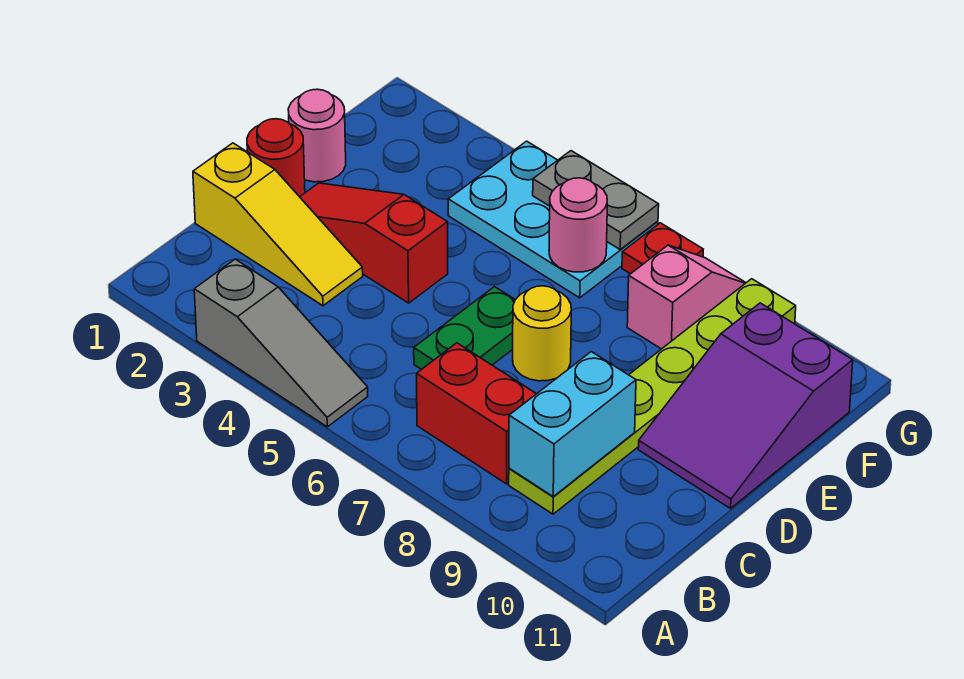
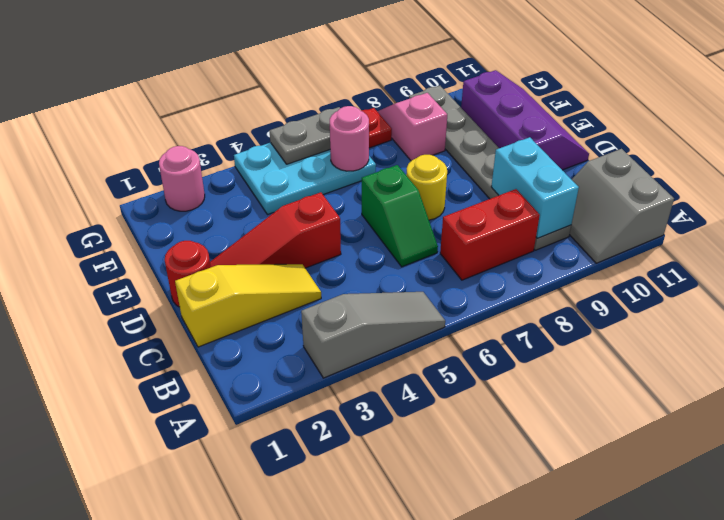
none -> grey 2x2 slope [569,149,674,263]
lime 1x6 plate [509,279,796,514] -> grey 1x6 plate [409,86,571,250]
green 1x2 plate [414,287,515,369] -> green 1x2 slope [362,165,438,267]
purple 2x3 slope [638,303,853,508] -> purple 2x3 slope turned to [461,70,589,170]
pink 1x1 round brick [288,89,346,182] -> pink 1x1 round brick moved to [159,146,205,211]

